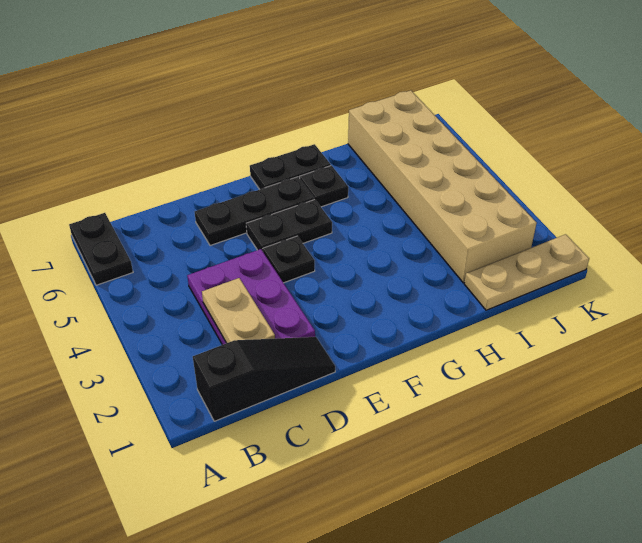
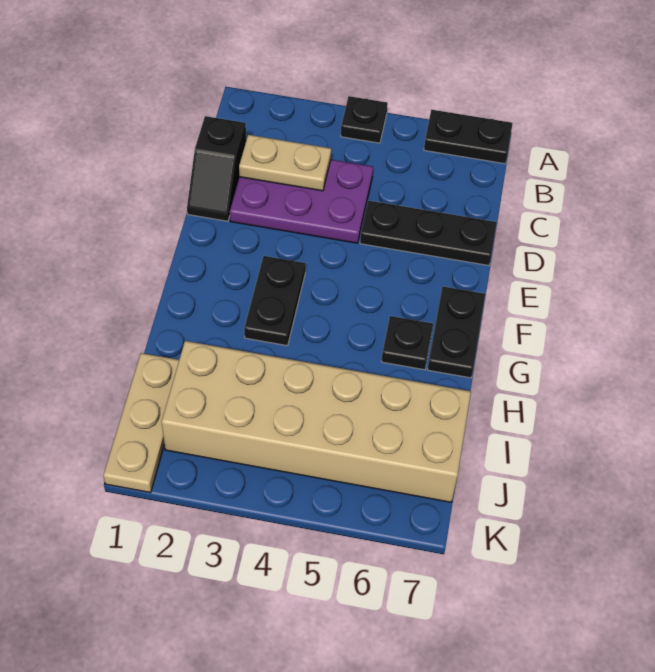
black 1x3 slope [193,337,335,421] -> black 1x2 slope [187,116,246,221]
black 1x3 plate [195,177,314,246] -> black 1x3 plate turned to [360,201,497,266]
black 1x1 plate [263,236,315,283] -> black 1x1 plate moved to [341,96,388,143]
black 1x2 plate [246,200,332,251] -> black 1x2 plate moved to [244,256,306,346]

